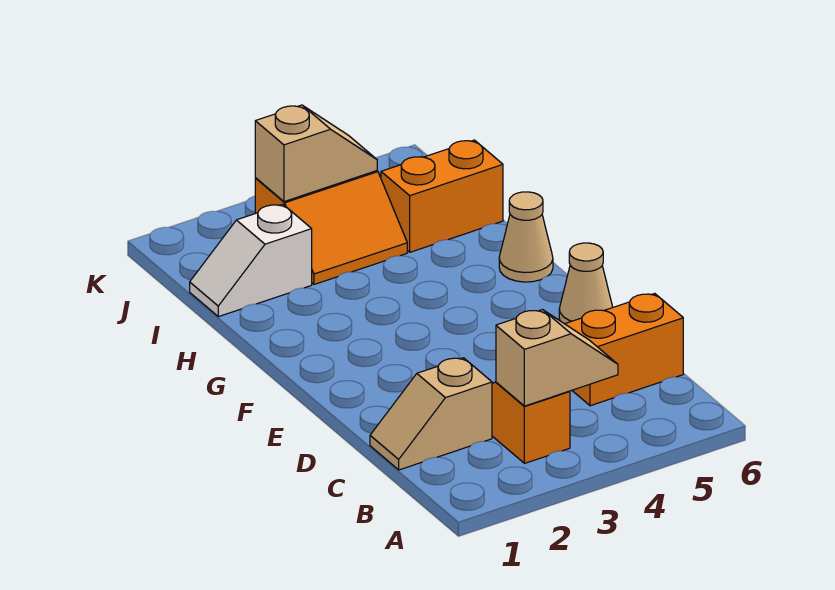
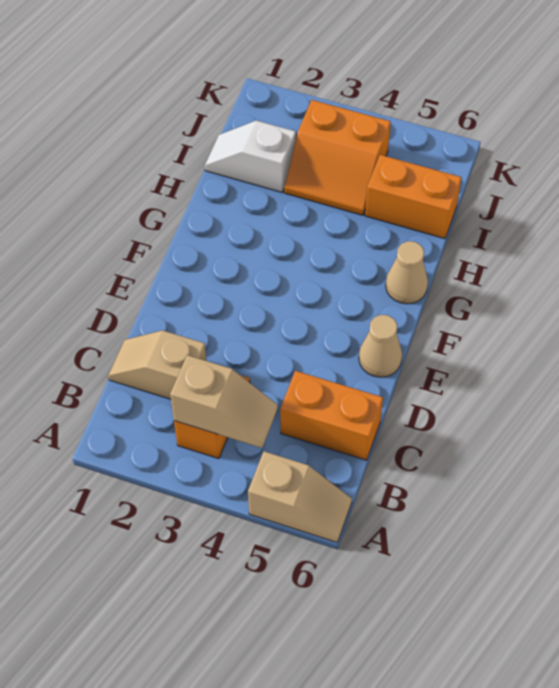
tan 1x2 slope [255,105,377,202] -> tan 1x2 slope moved to [248,451,352,543]

